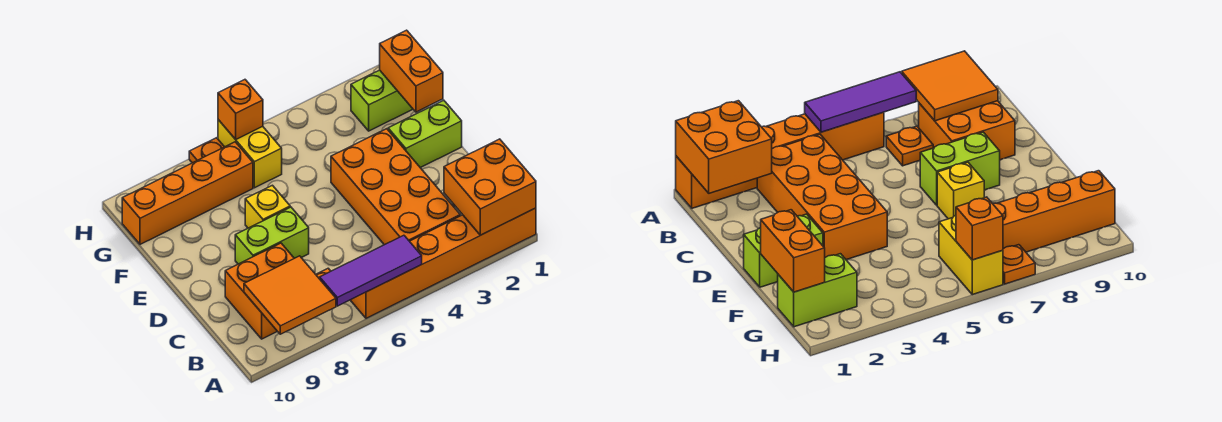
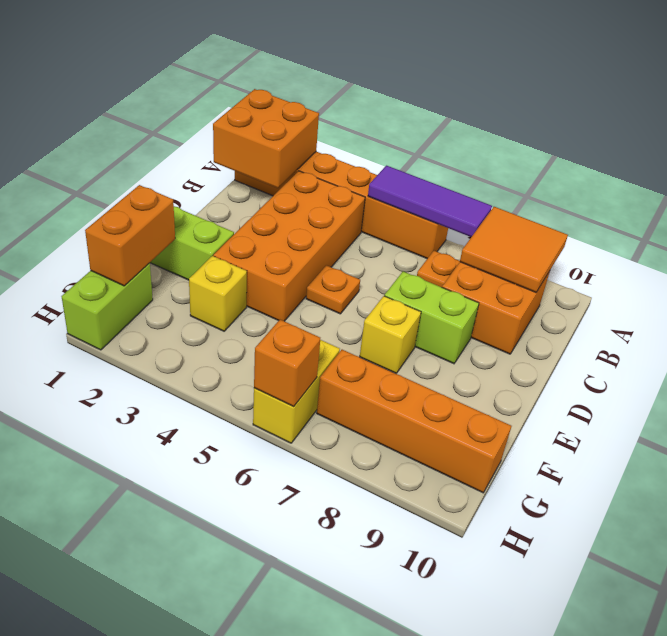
none -> yellow 1x1 brick [189,256,247,331]
lime 1x2 brick [351,70,413,131] -> lime 1x2 brick turned to [62,263,153,350]
orange 1x1 plate [189,138,224,163] -> orange 1x1 plate moved to [306,265,360,314]

